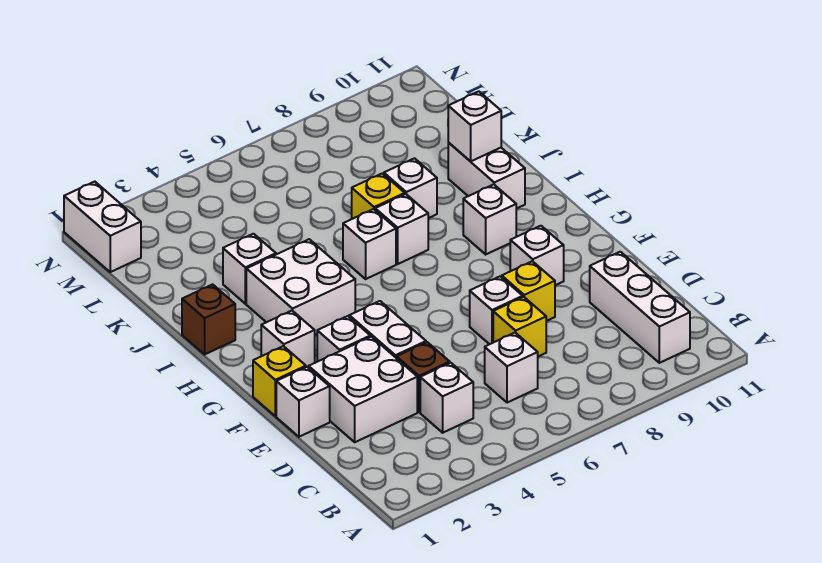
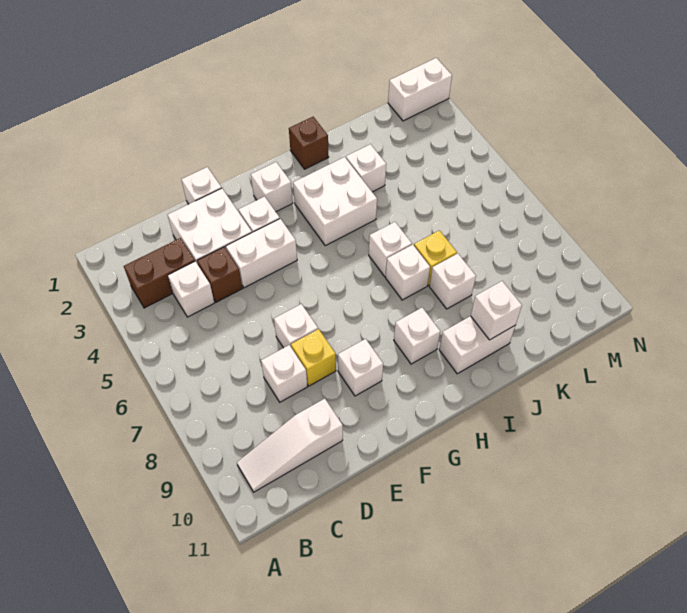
none -> brown 1x2 brick [124,238,195,308]
white 1x3 brick [590,252,690,363] -> white 1x3 slope [237,399,343,492]
white 1x1 brick [485,333,538,403] -> white 1x1 brick moved to [261,345,307,402]
yellow 1x1 brick [493,297,546,356] -> none
yellow 1x1 brick [253,346,306,416] -> none

